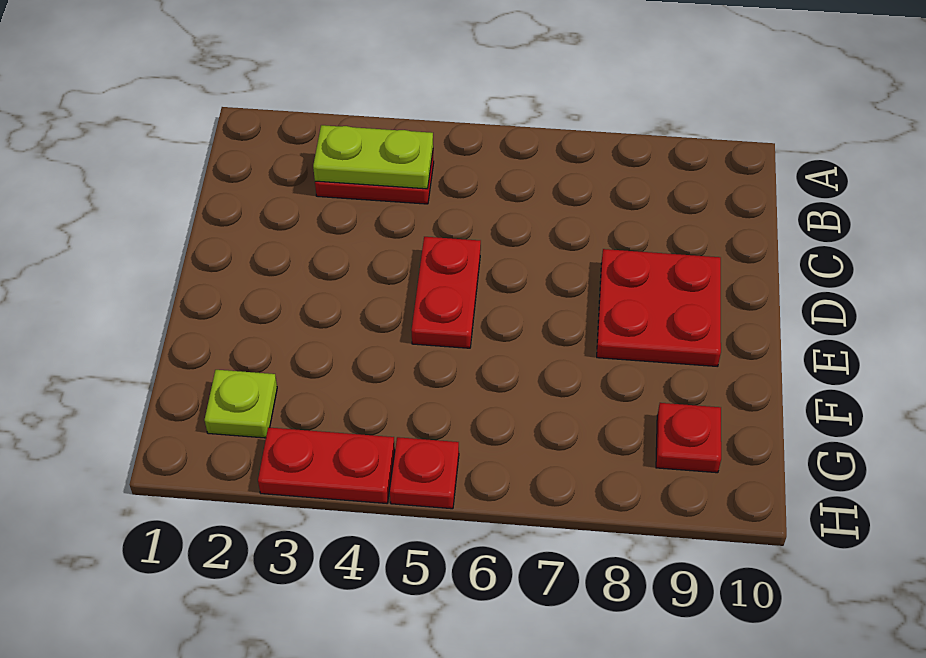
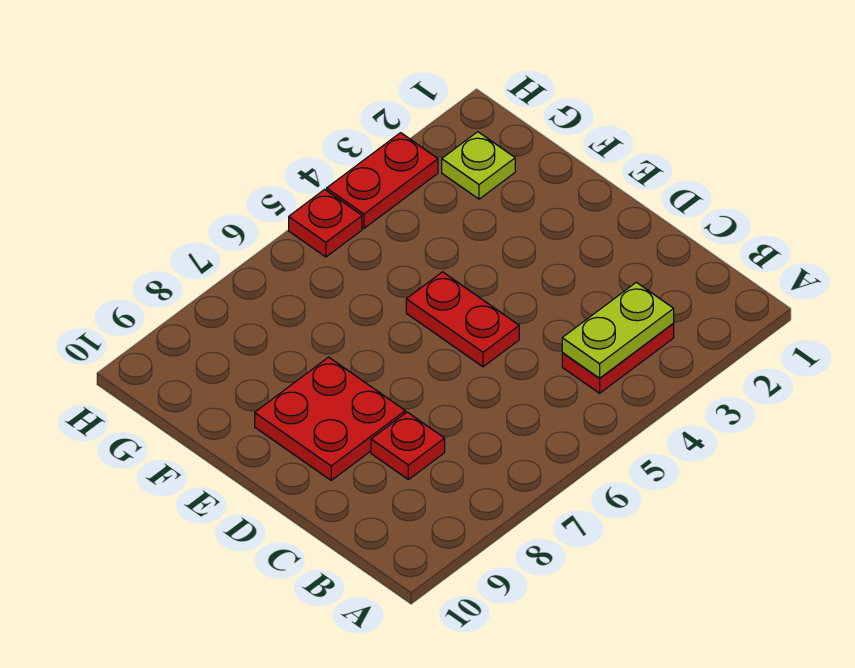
red 1x1 plate [656,403,721,473] -> red 1x1 plate moved to [371,412,445,480]

